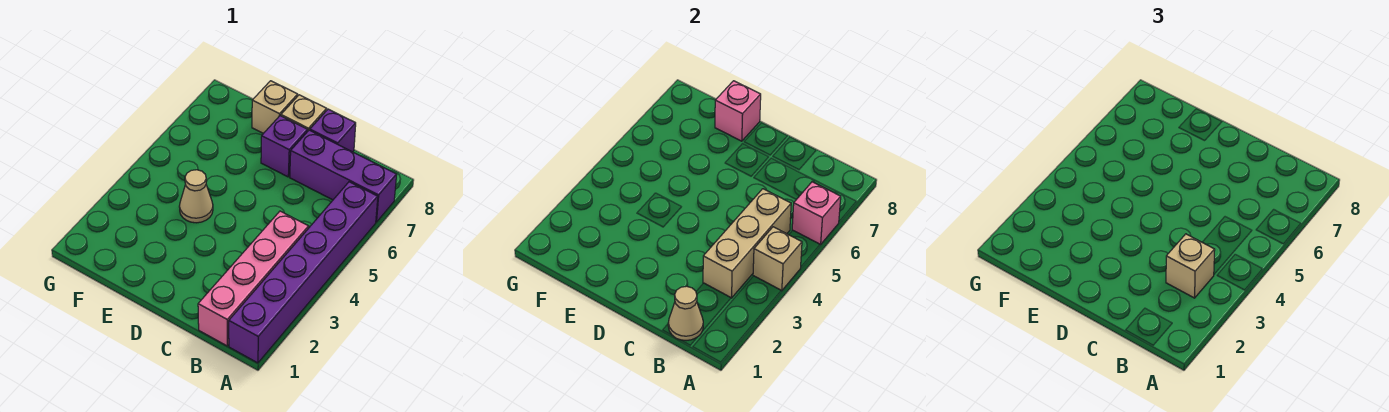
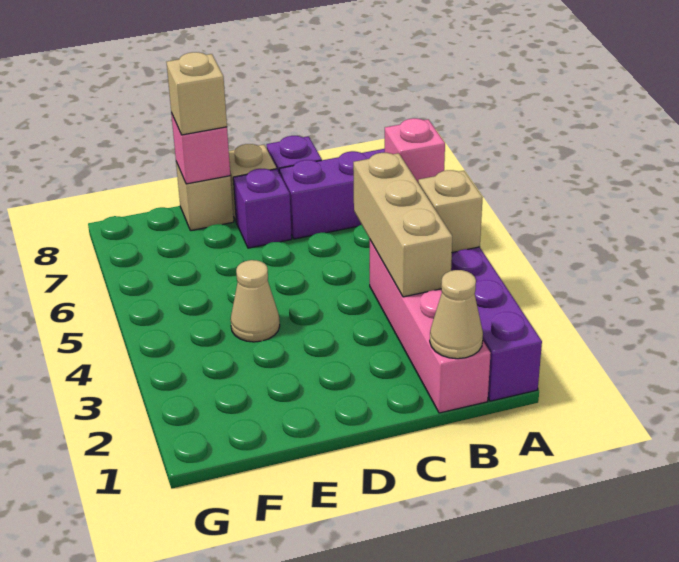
tan 1x1 brick [1166,234,1215,298] -> tan 1x1 brick moved to [166,52,227,135]

